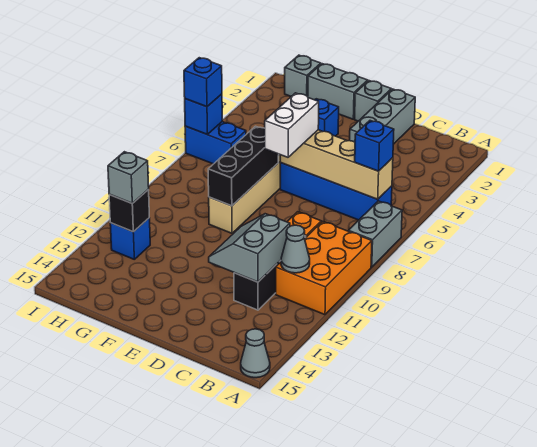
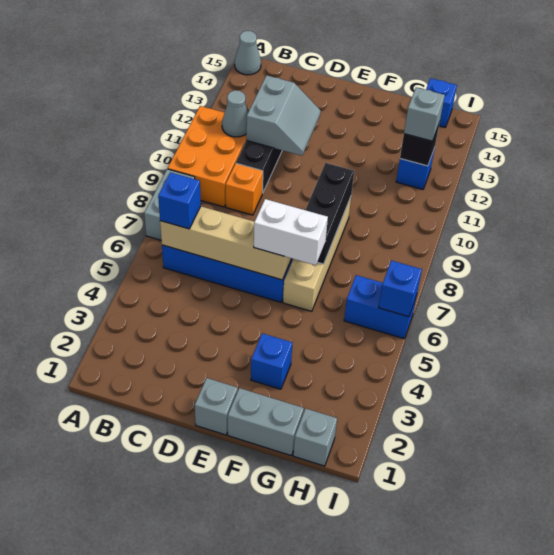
grey 1x3 brick [350,89,415,144] -> none
white 1x2 brick [265,93,319,157] -> white 1x2 brick turned to [254,199,328,265]
blue 1x1 brick [184,58,222,107] -> blue 1x1 brick moved to [426,78,457,127]

